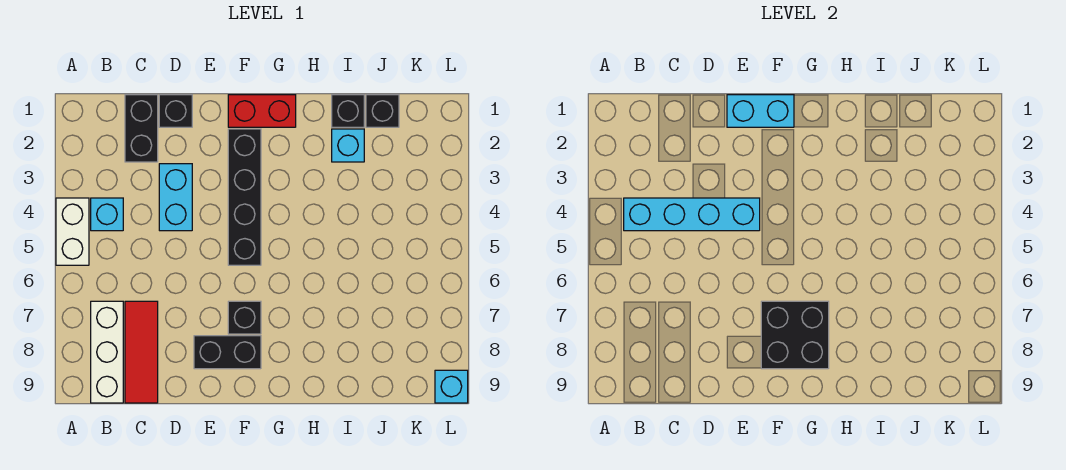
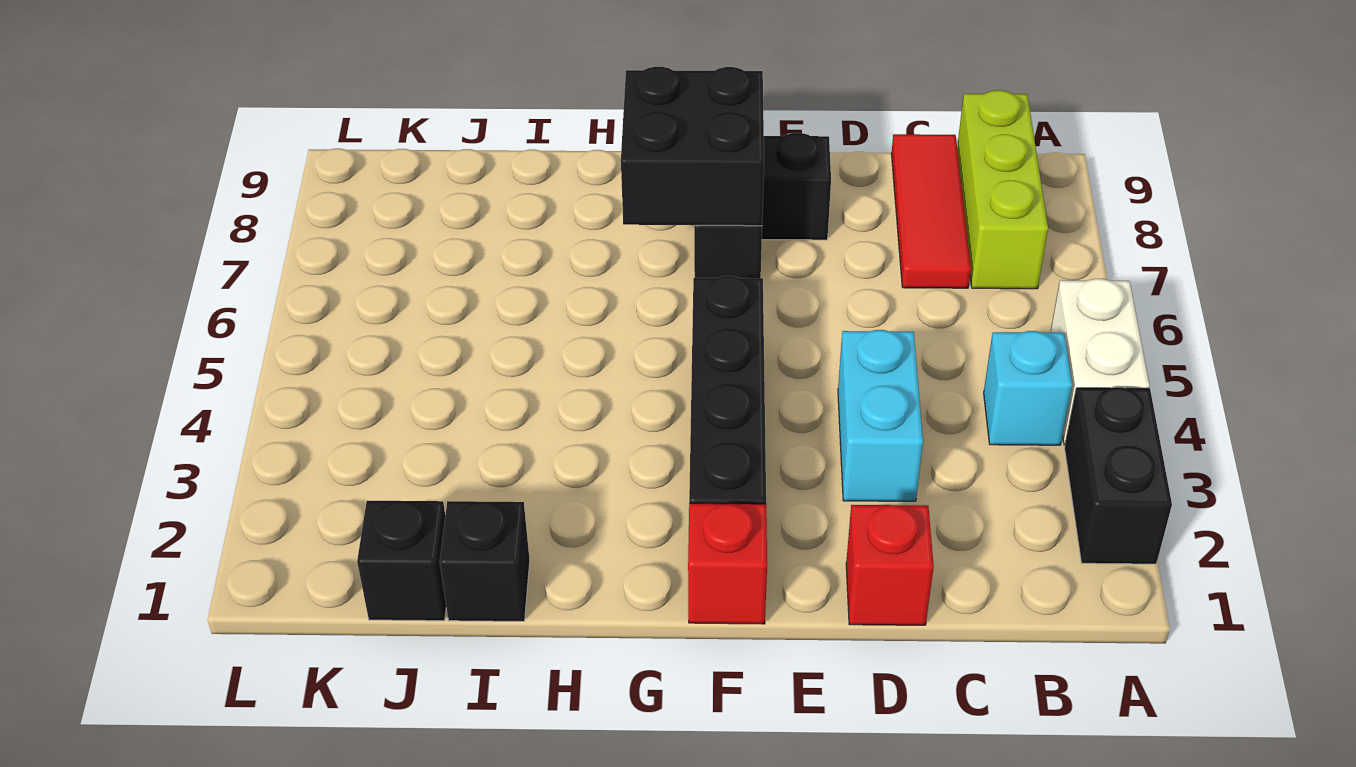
cyan 1x4 brick [624,198,760,231] -> none
white 1x3 brick [91,301,123,403] -> lime 1x3 brick [957,90,1048,289]
black 1x2 brick [125,95,158,162] -> black 1x2 brick moved to [1065,387,1172,564]
black 1x1 brick [159,95,192,127] -> red 1x1 brick [846,505,934,625]
cyan 1x2 brick [727,95,794,127] -> none
red 1x2 brick [228,95,296,127] -> red 1x1 brick [688,503,767,624]
cyan 1x1 brick [332,129,364,162] -> none
cyan 1x1 brick [435,370,468,403] -> none

